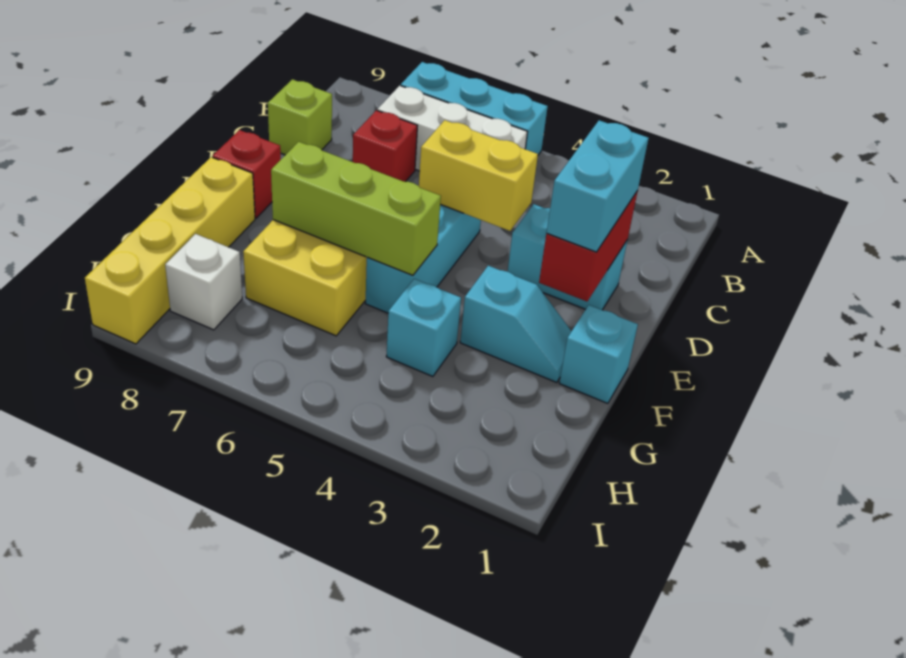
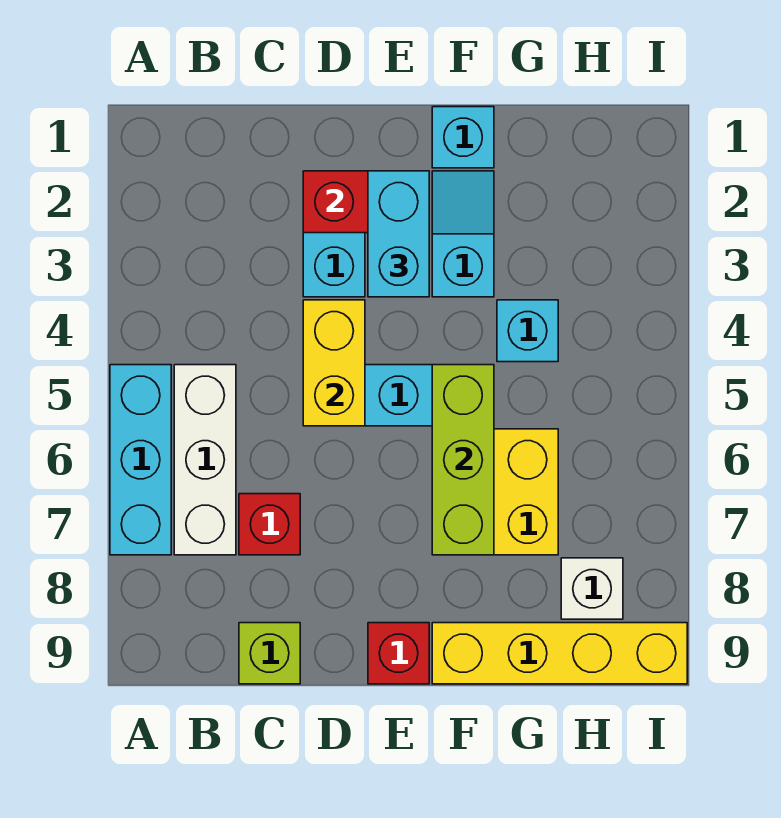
cyan 1x2 brick [547,120,649,252] -> cyan 1x2 brick turned to [368,171,429,297]

